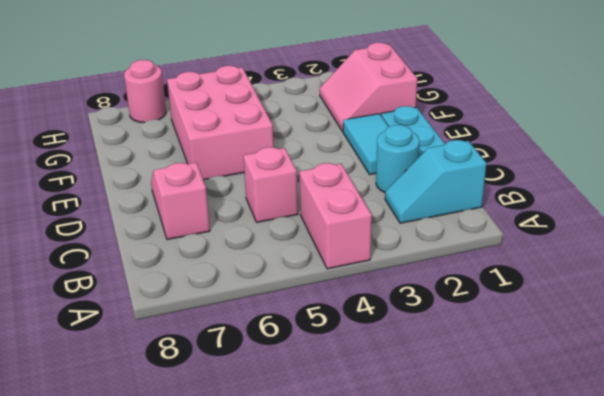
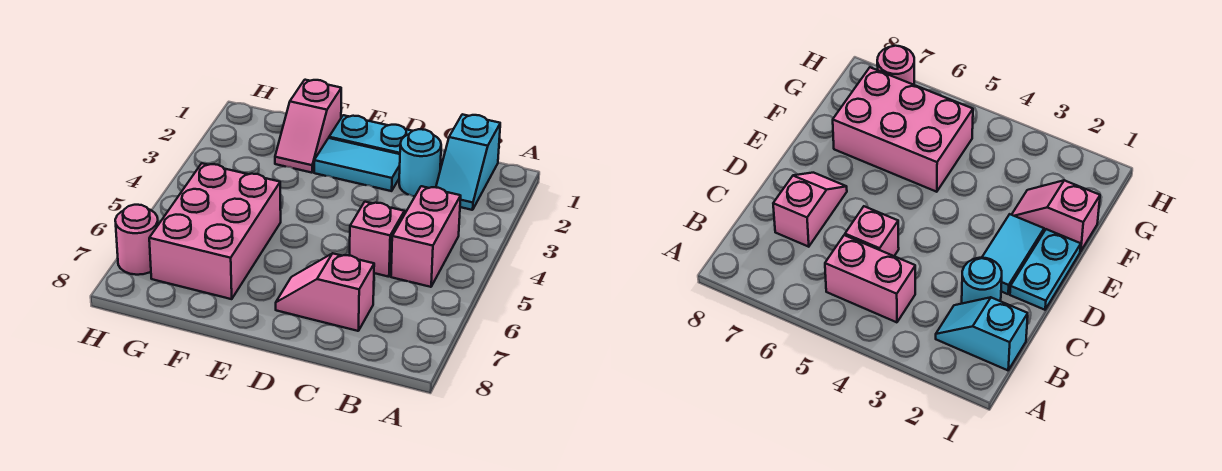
pink 1x2 brick [299,163,372,269] -> pink 1x2 brick turned to [391,186,461,287]
pink 2x3 brick [167,66,274,180] -> pink 2x3 brick turned to [149,163,281,299]
pink 2x2 slope [320,43,417,132] -> pink 1x2 slope [275,80,341,173]

